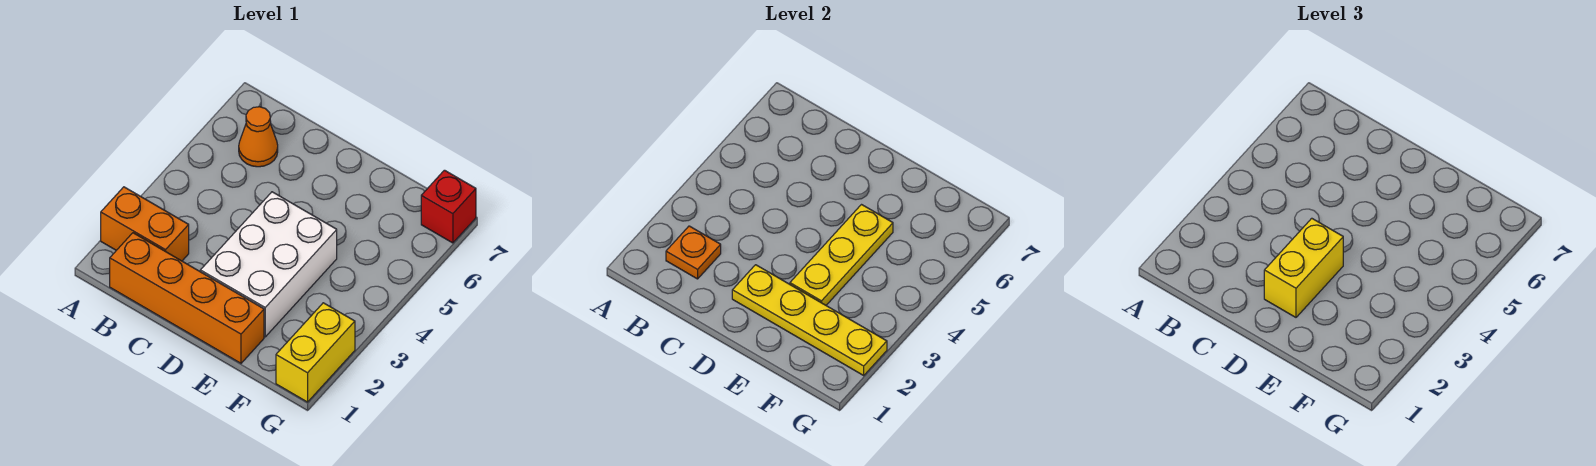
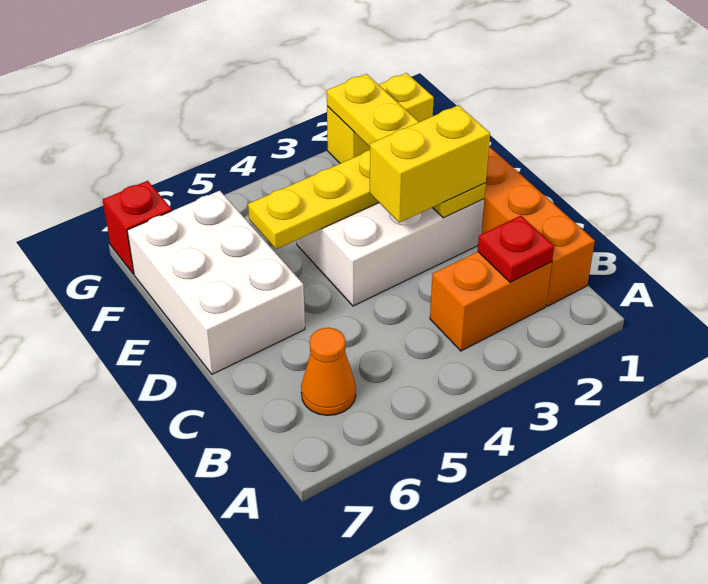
orange 1x2 brick [101,187,189,261] -> orange 1x2 brick turned to [430,252,552,351]
orange 1x1 plate [666,226,721,279] -> red 1x1 plate [478,216,554,282]
none -> white 2x3 brick [127,191,305,374]

